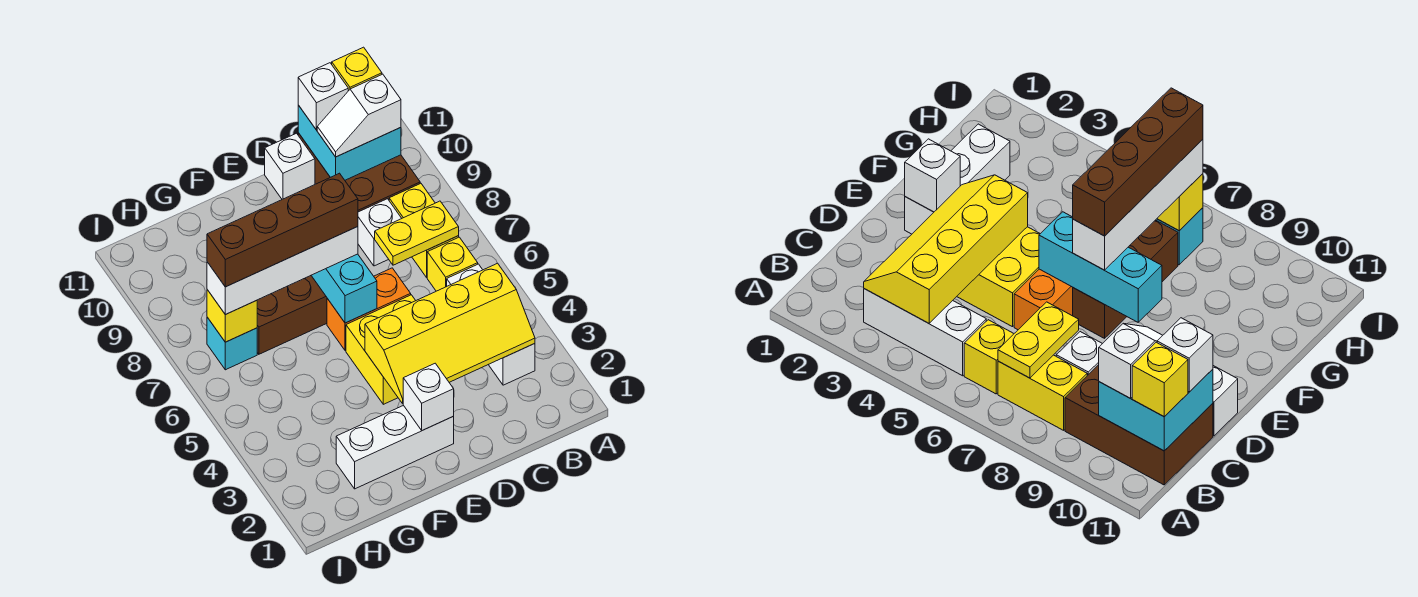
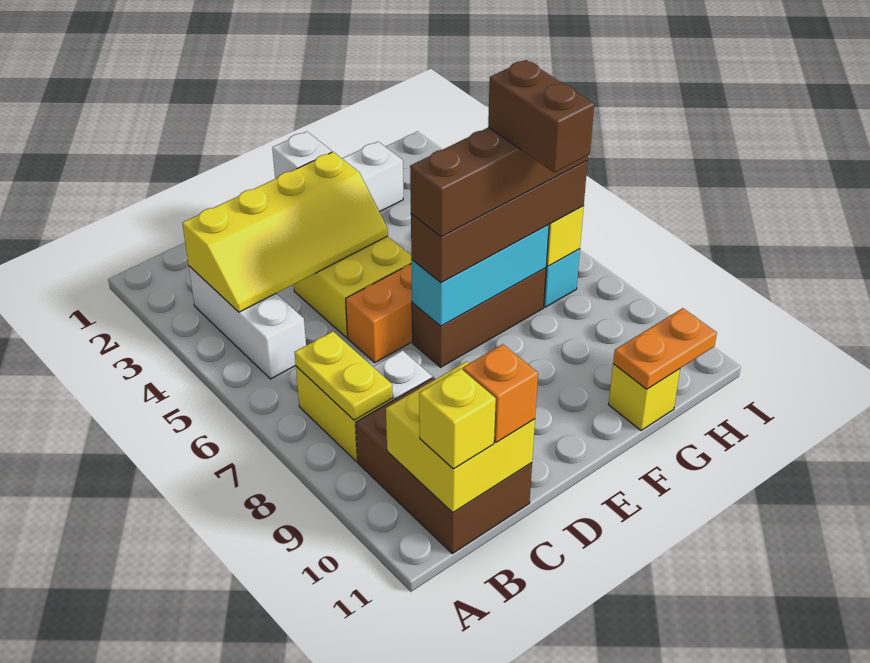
yellow 2x4 slope [365,263,535,403] -> yellow 2x4 slope turned to [182,152,388,312]
yellow 1x1 brick [427,237,478,291] -> yellow 1x1 brick moved to [609,364,680,431]
yellow 1x2 plate [375,201,459,265] -> yellow 1x2 plate turned to [295,331,393,420]
cyan 2x2 brick [298,105,401,180] -> yellow 2x2 brick [386,362,535,513]
white 1x2 slope [317,74,401,157] -> none
white 1x1 brick [298,63,348,130] -> orange 1x1 brick [463,344,538,442]
white 1x1 brick [265,133,315,199] -> none
cyan 1x3 brick [311,254,377,323] -> cyan 1x3 brick turned to [411,225,549,326]
white 1x4 brick [207,227,358,315] -> brown 1x4 brick [411,161,588,283]
none -> brown 1x2 brick [488,60,594,173]
none -> orange 1x2 plate [613,308,717,389]

